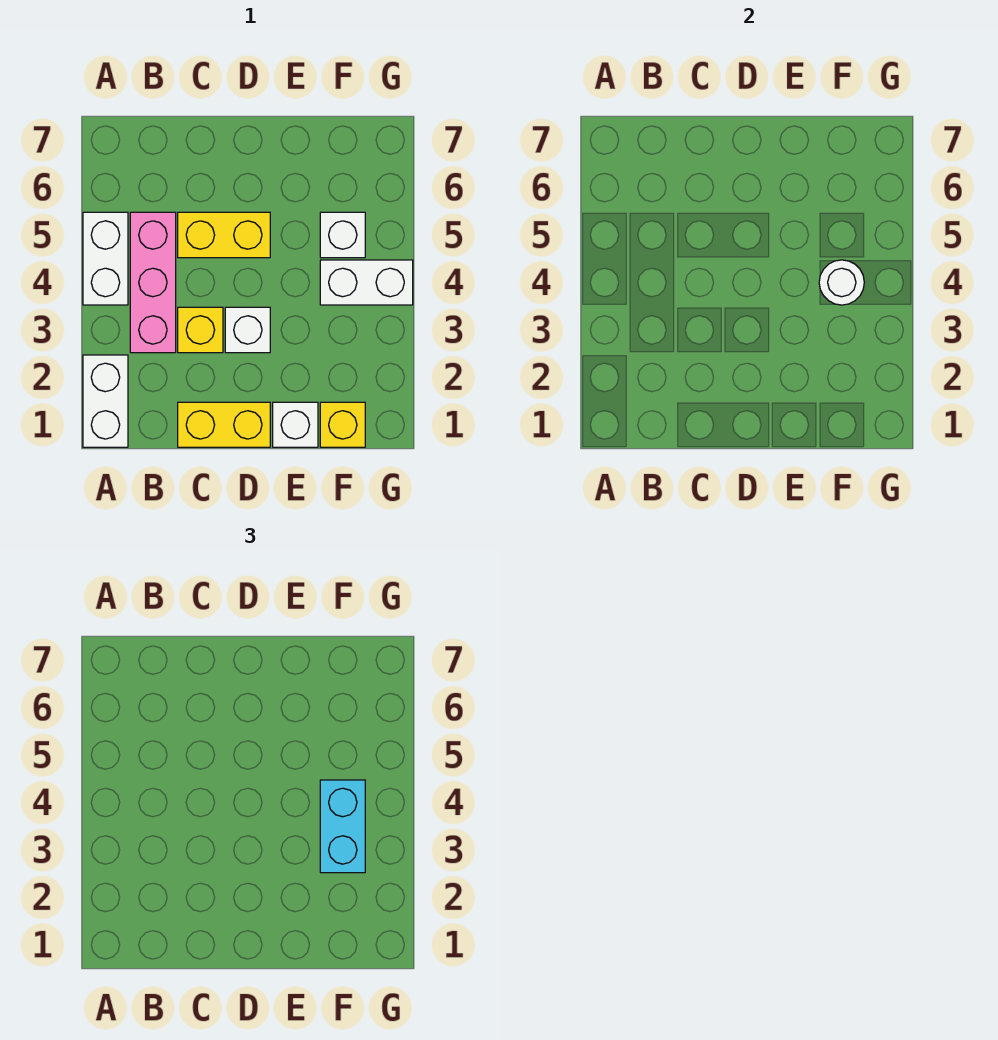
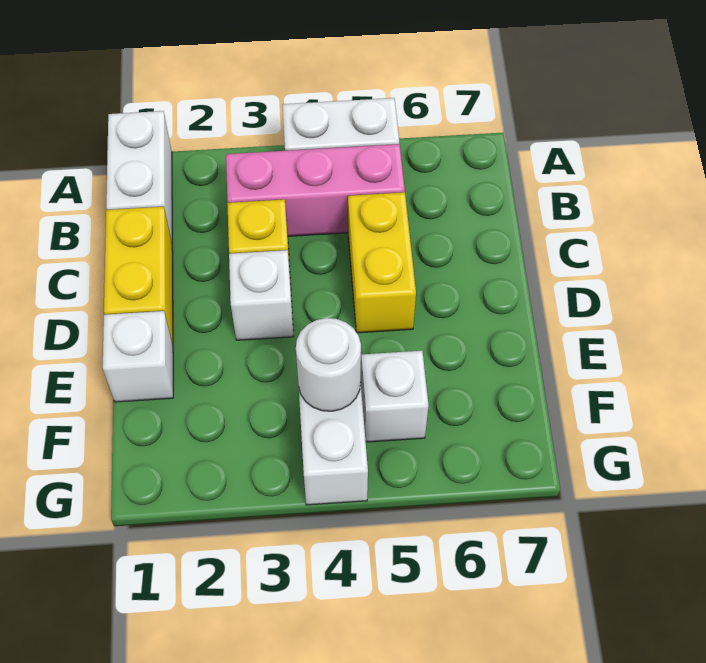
white 1x2 brick [83,355,128,447] -> white 1x2 brick turned to [106,111,172,241]
yellow 1x1 brick [320,402,365,447] -> none
cyan 1x2 brick [320,780,365,873] -> none

